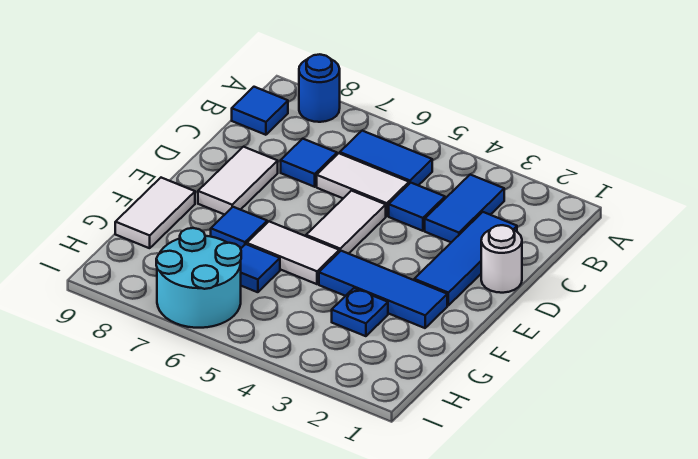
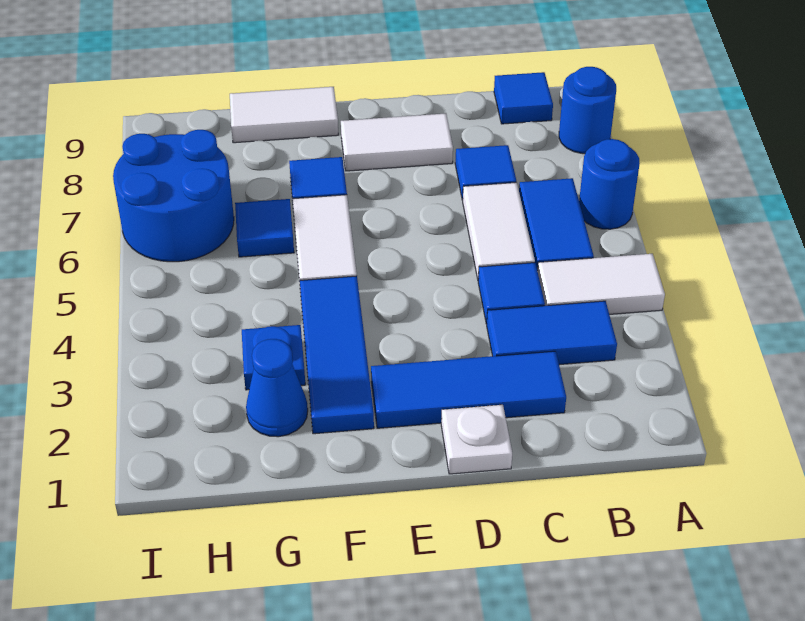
none -> blue 1x1 round brick [579,139,640,229]
white 1x1 round brick [481,225,522,293] -> white 1x1 plate [441,405,512,474]
white 1x2 tile [306,191,386,254] -> white 1x2 tile moved to [537,254,665,314]
none -> blue 1x1 cone [246,339,308,437]
cyan 2x2 round brick [156,228,241,328] -> blue 2x2 round brick [113,130,234,262]

